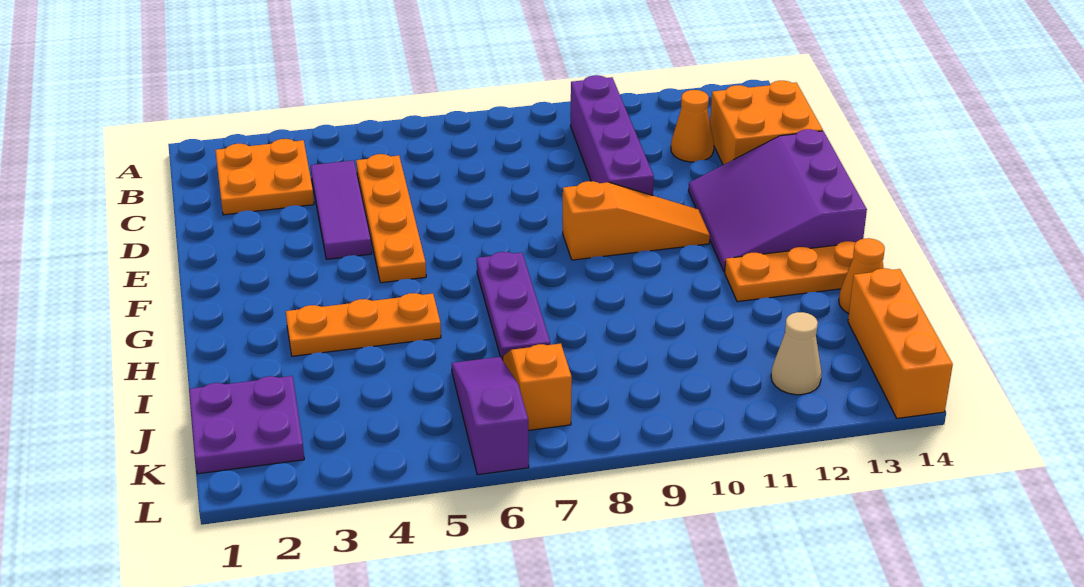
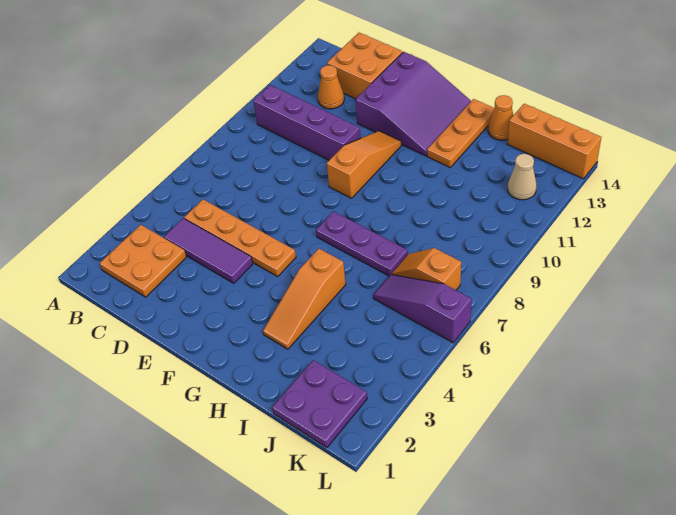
purple 3x3 slope [688,129,867,272] -> purple 3x3 slope turned to [356,52,471,156]
orange 1x3 plate [286,293,441,356] -> orange 1x3 slope [263,249,346,349]

